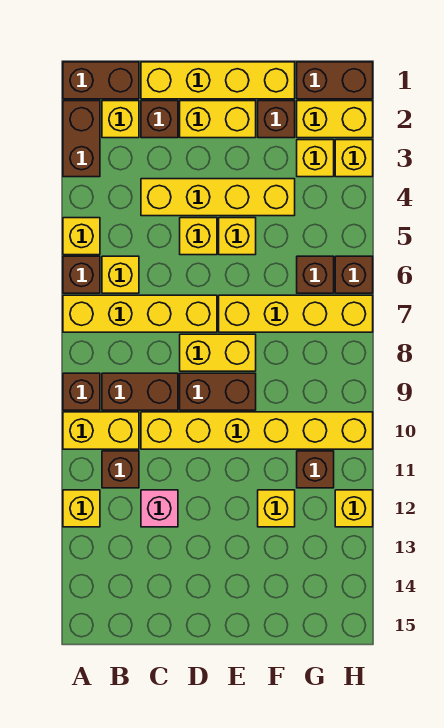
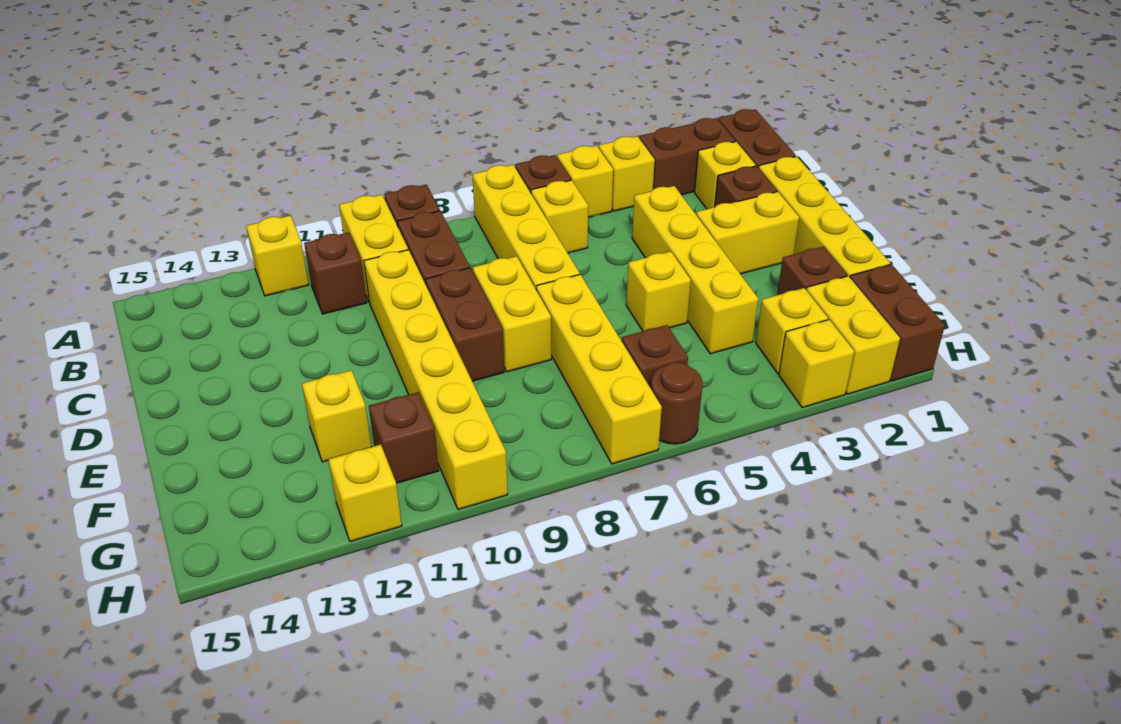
pink 1x1 brick [141,490,178,527] -> none
yellow 1x2 brick [180,101,256,138] -> yellow 1x2 brick turned to [696,192,799,274]
yellow 1x1 brick [180,218,217,255] -> yellow 1x1 brick moved to [599,136,655,211]
brown 1x1 brick [335,256,373,293] -> brown 1x1 round brick [651,362,703,444]

